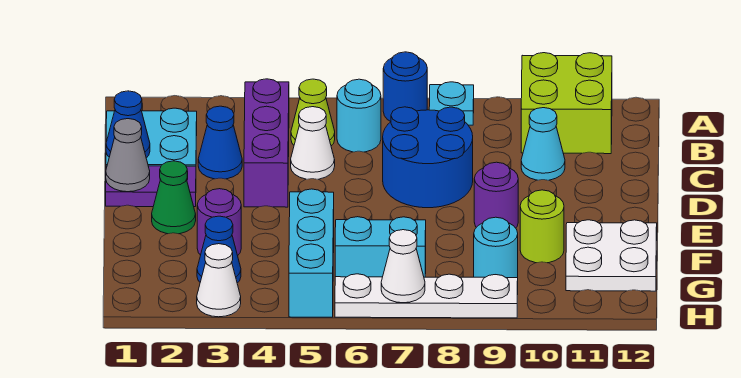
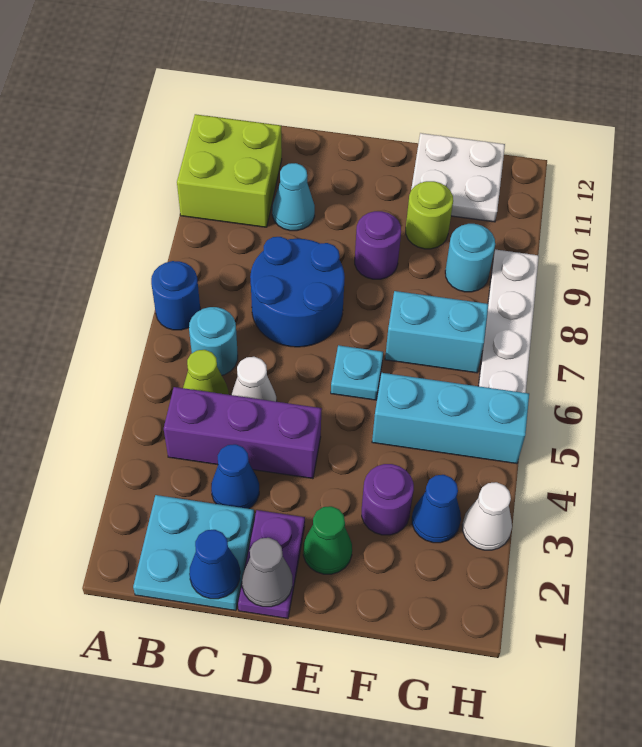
cyan 1x1 plate [429,82,474,125] -> cyan 1x1 plate moved to [331,345,383,400]
cyan 1x2 brick [335,217,426,277] -> cyan 1x2 brick turned to [385,291,488,373]
white 1x1 cone [381,230,425,303] -> none

